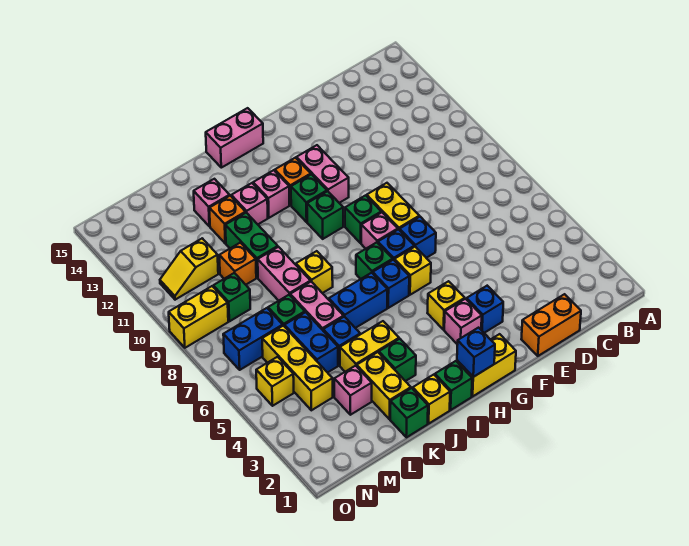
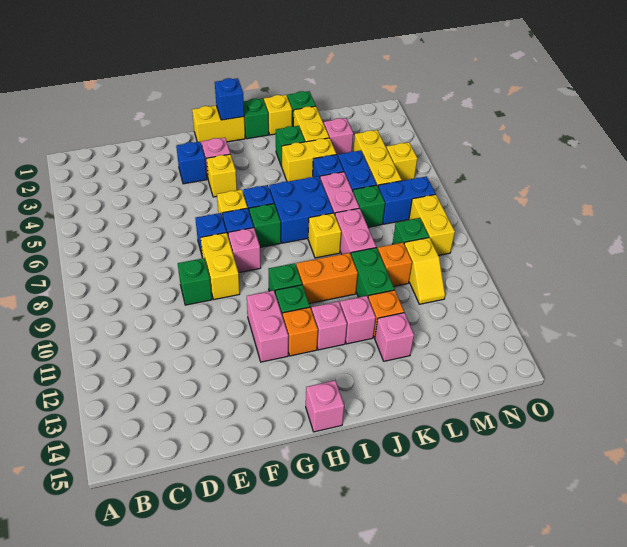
orange 1x2 brick [521,294,581,356] -> orange 1x2 brick moved to [296,253,358,303]
green 1x1 brick [345,195,381,243] -> green 1x1 brick moved to [178,258,212,305]
pink 1x2 brick [206,108,263,168] -> pink 1x1 brick [306,381,344,432]
blue 1x2 brick [329,273,388,328] -> blue 2x2 brick [269,176,333,243]
yellow 1x2 slope [160,238,218,300] -> yellow 1x2 slope turned to [404,238,445,304]
yellow 1x2 brick [169,286,228,348] -> yellow 1x2 brick turned to [409,194,455,255]

